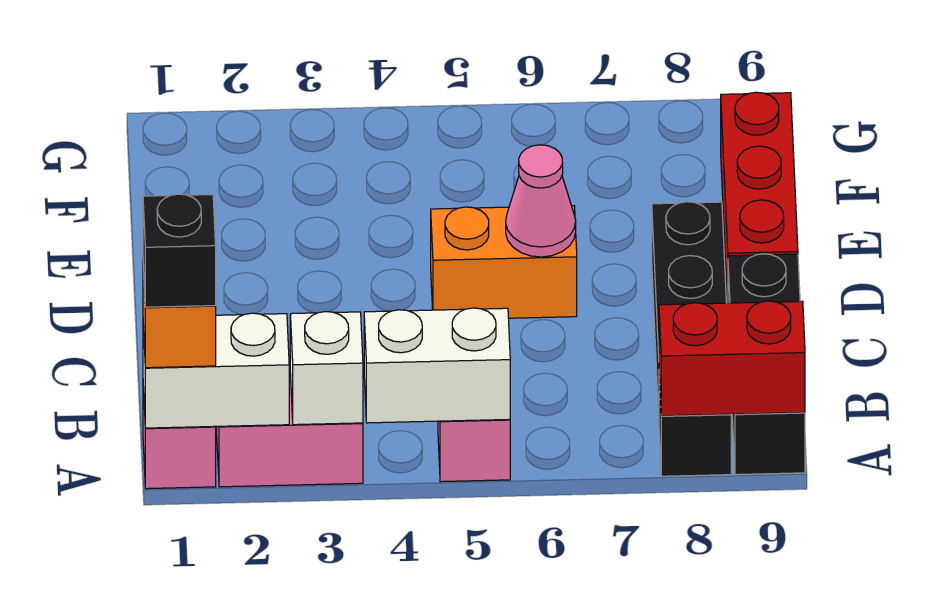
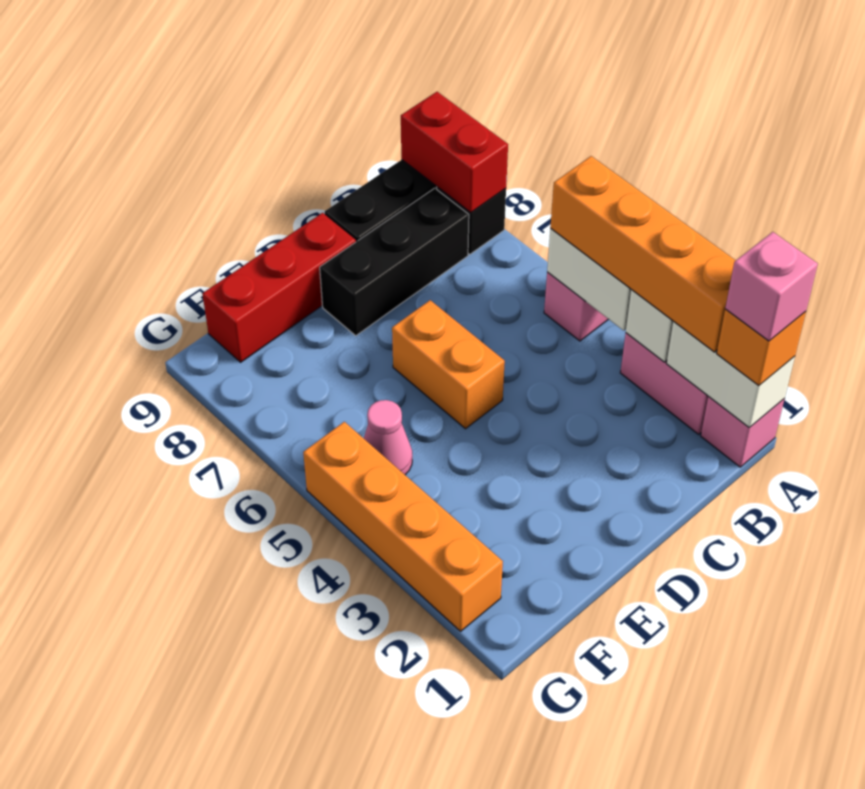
black 1x1 brick [143,194,216,307] -> pink 1x1 brick [725,232,818,341]
none -> orange 1x4 brick [550,156,736,352]
pink 1x1 cone [506,145,576,257] -> pink 1x1 cone moved to [364,400,412,475]
none -> orange 1x4 brick [303,422,503,631]

